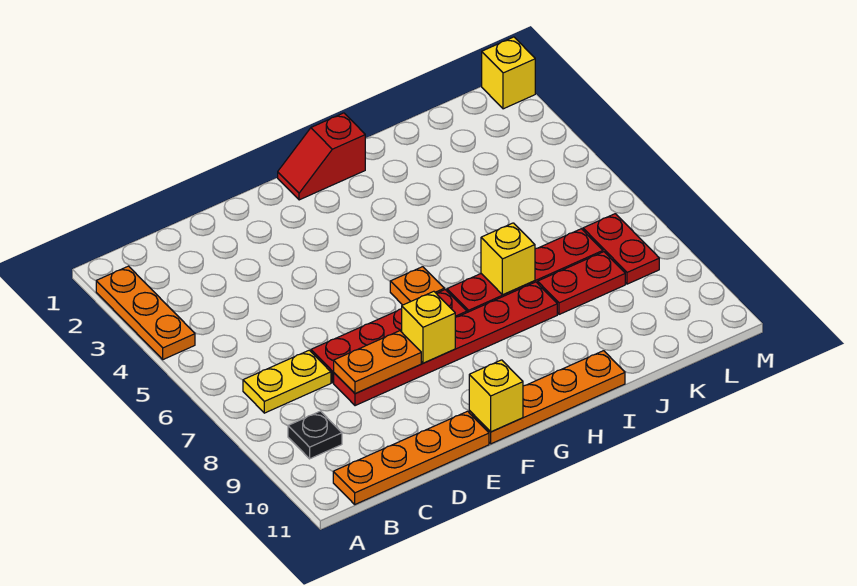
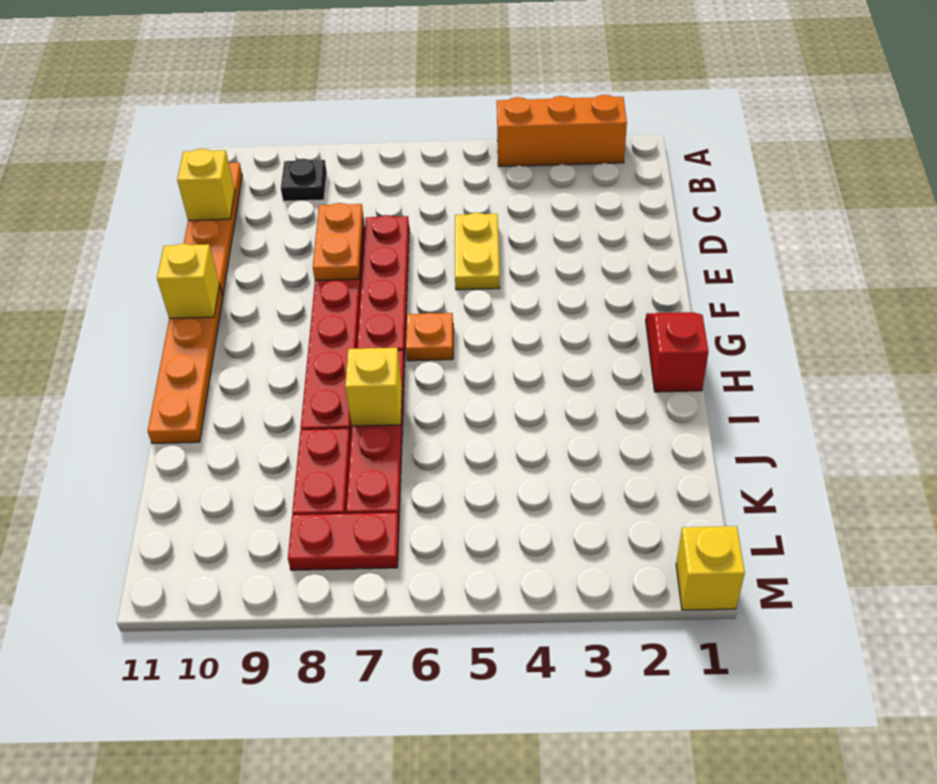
orange 1x3 plate [96,266,195,359] -> orange 1x3 brick [497,95,627,167]
yellow 1x2 plate [243,350,331,413] -> yellow 1x2 plate moved to [455,213,500,290]
yellow 1x1 brick [402,291,455,363] -> yellow 1x1 brick moved to [177,149,235,220]

